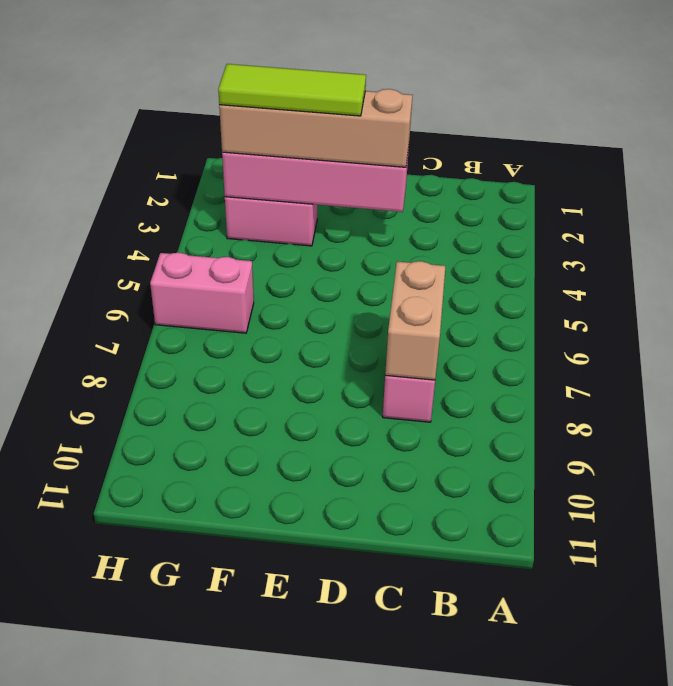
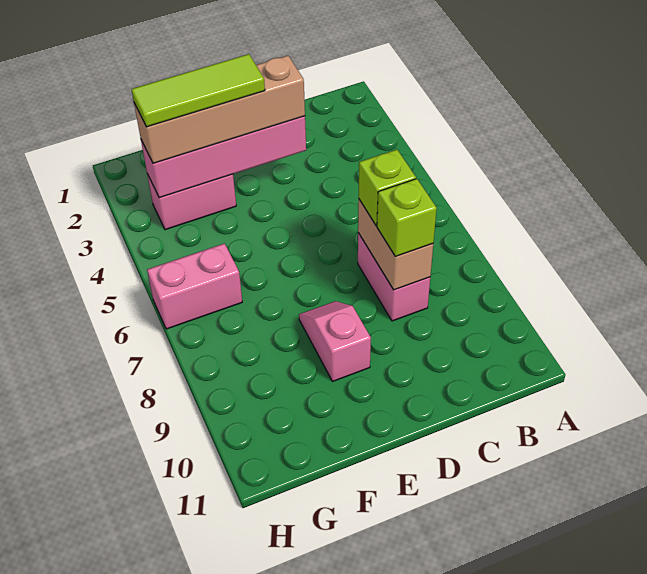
none -> lime 1x1 brick [359,150,416,226]
none -> lime 1x1 brick [377,179,437,257]
none -> pink 1x2 slope [299,301,371,381]

